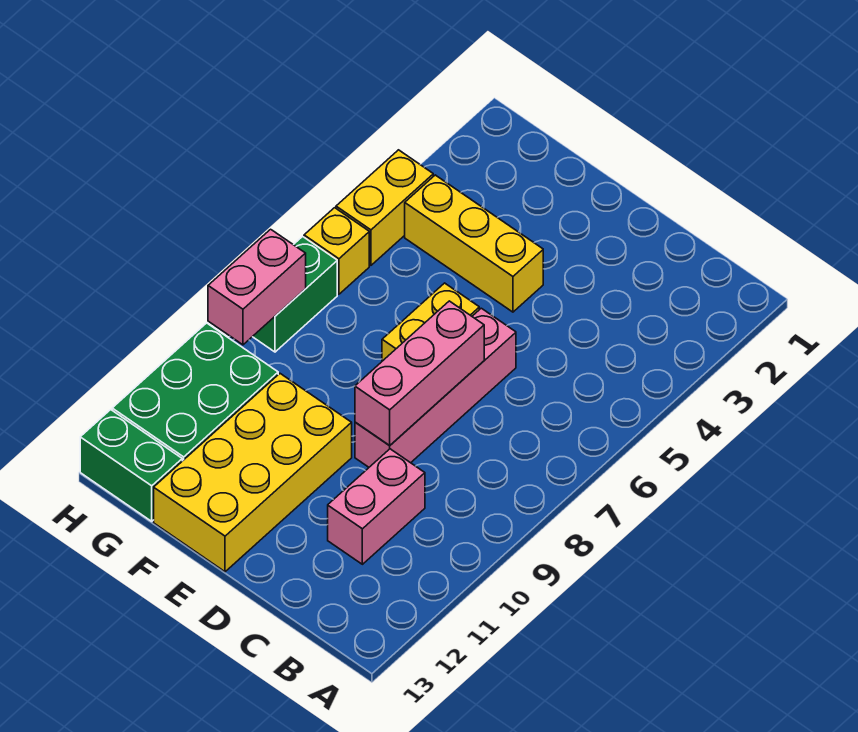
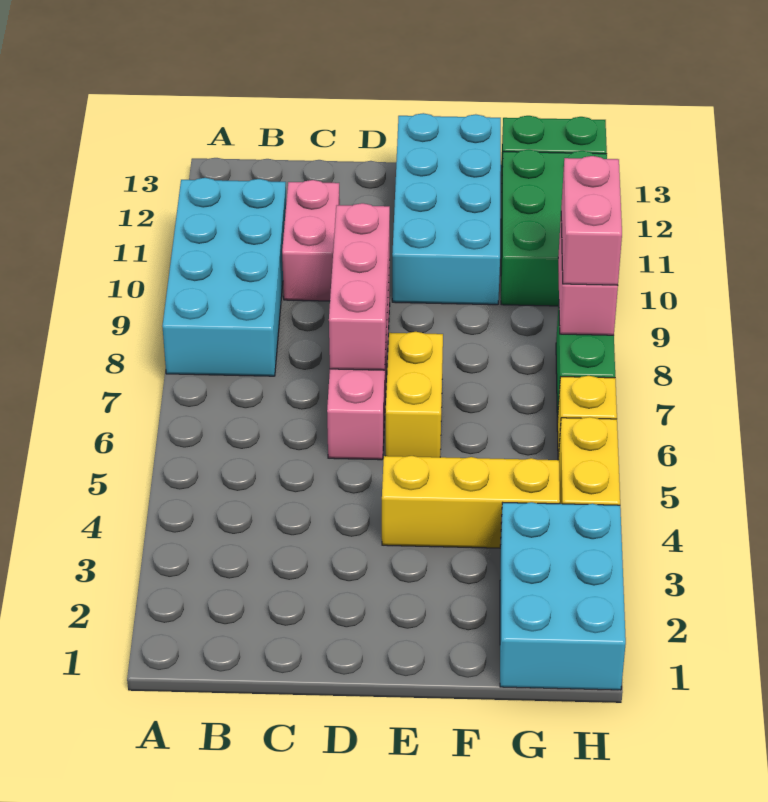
none -> cyan 2x4 brick [162,178,286,376]
yellow 2x4 brick [154,374,352,572] -> cyan 2x4 brick [392,113,501,305]
none -> cyan 2x3 brick [500,502,626,690]
none -> pink 1x2 brick [561,156,622,285]

